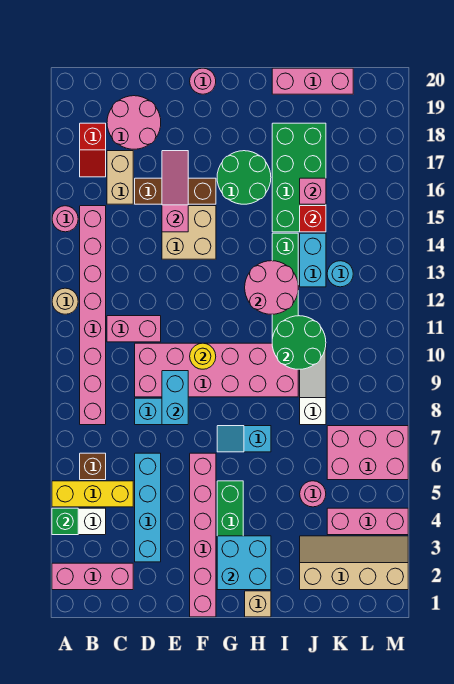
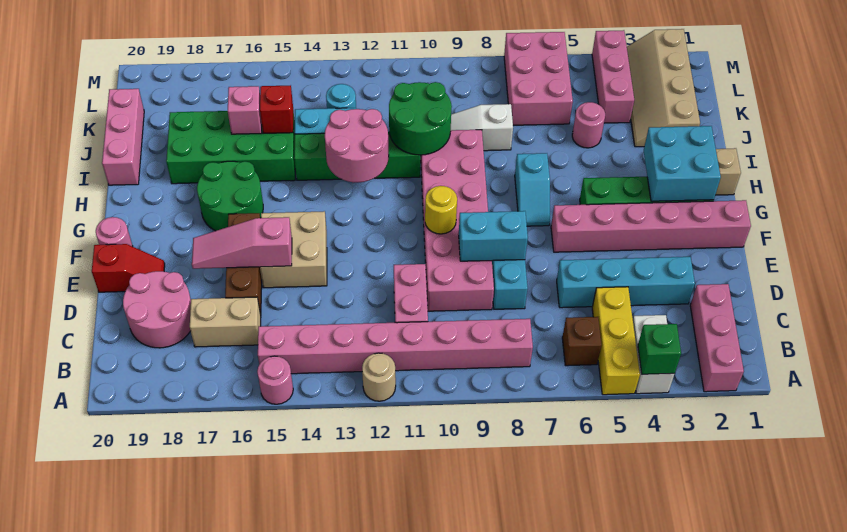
red 1x2 slope [80,123,106,177] -> red 1x2 slope moved to [92,244,165,292]

